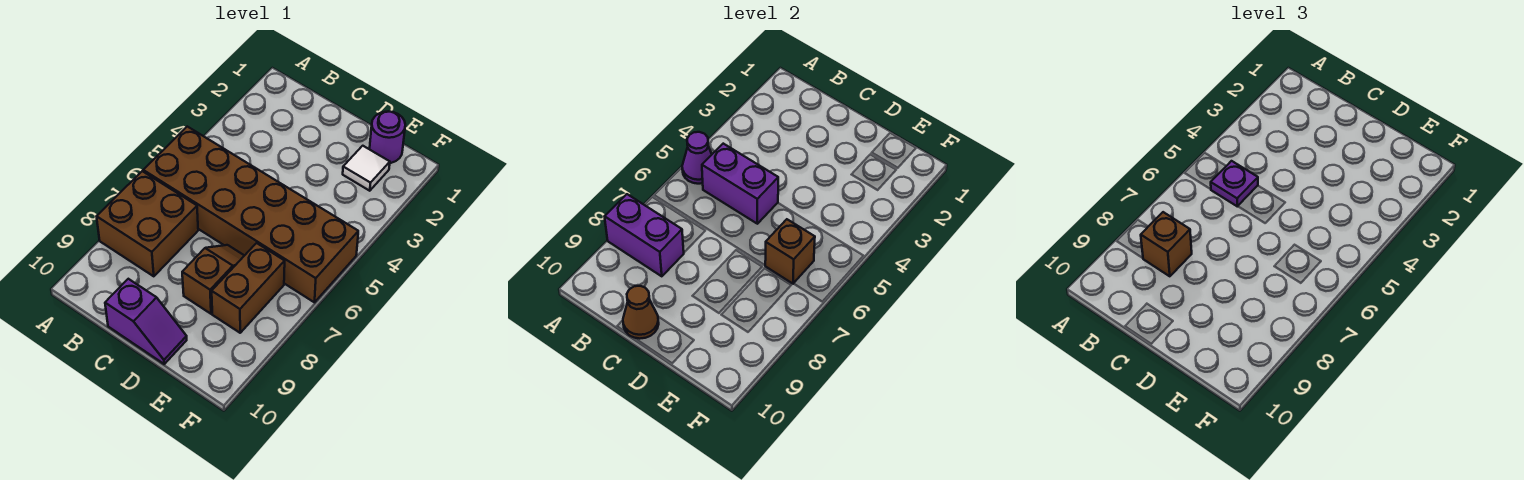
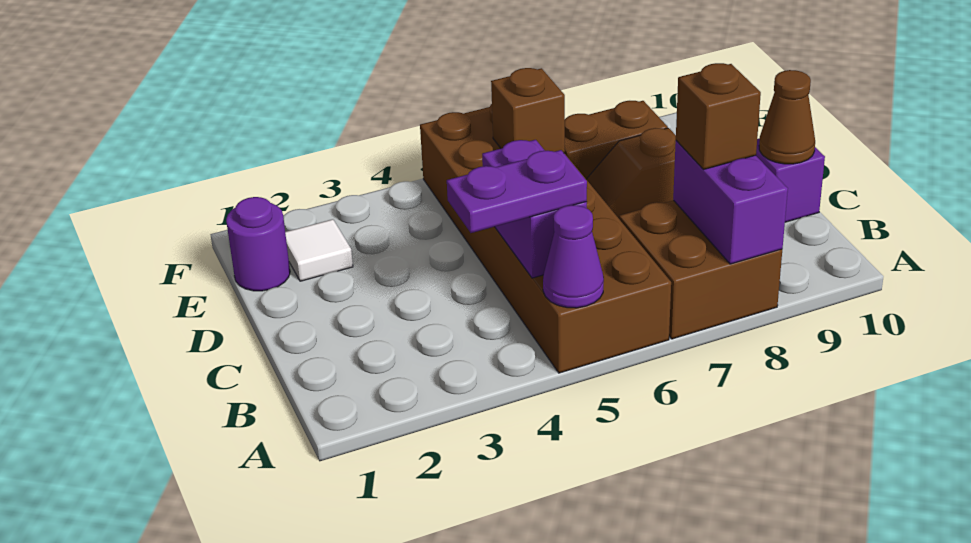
purple 1x1 plate [1211,161,1258,206] -> purple 1x2 plate [447,150,587,233]

